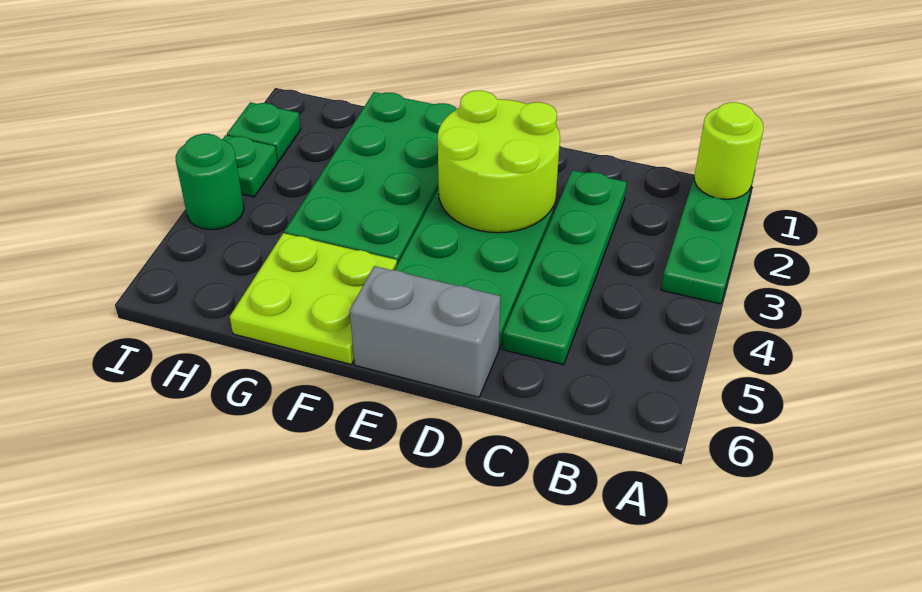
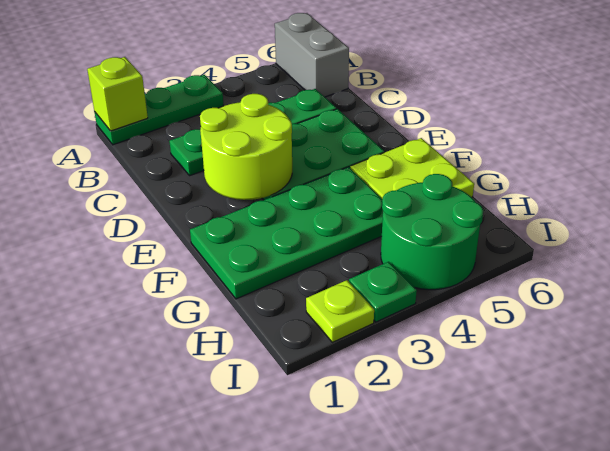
lime 1x1 round brick [694,102,763,199] -> lime 1x1 brick [87,57,148,131]
grey 1x2 brick [350,266,501,397] -> grey 1x2 brick moved to [275,13,349,97]
green 1x1 plate [227,102,301,162] -> lime 1x1 plate [306,280,374,342]
green 1x1 round brick [176,134,244,230] -> green 2x2 round brick [381,174,483,290]

